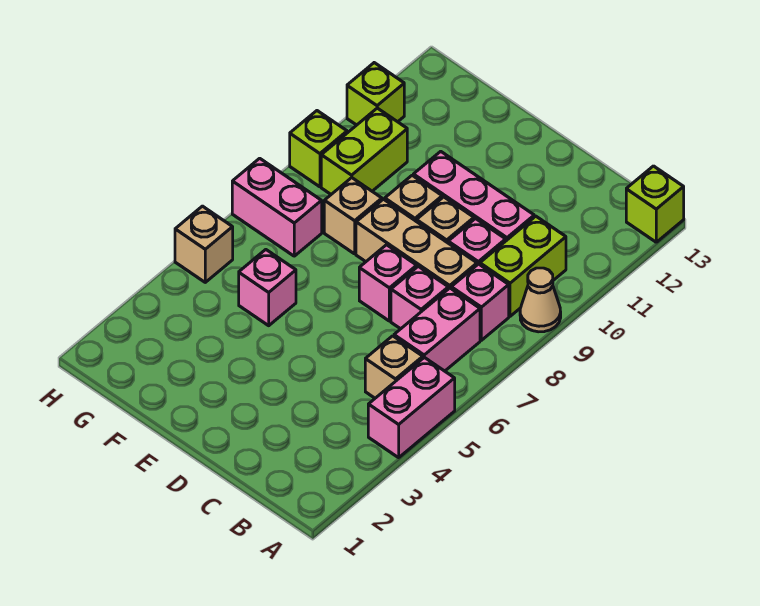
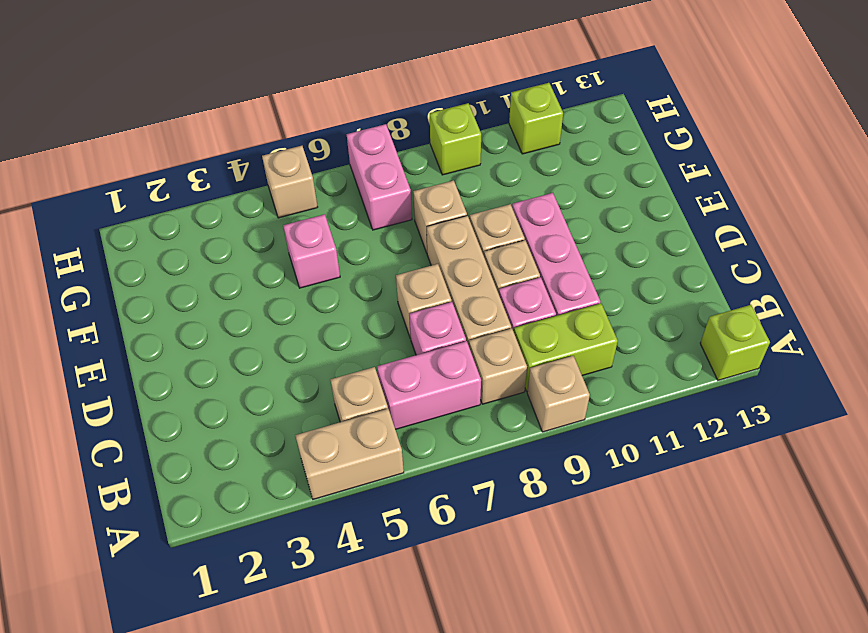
pink 1x2 brick [368,357,455,458] -> tan 1x2 brick [295,409,404,499]
tan 1x1 cone [520,268,561,332] -> tan 1x1 brick [527,356,590,432]
pink 1x1 brick [451,264,509,340] -> tan 1x1 brick [469,328,527,404]
pink 1x1 brick [359,245,417,321] -> tan 1x1 brick [396,264,452,338]
lime 1x2 brick [321,108,407,194] -> none

